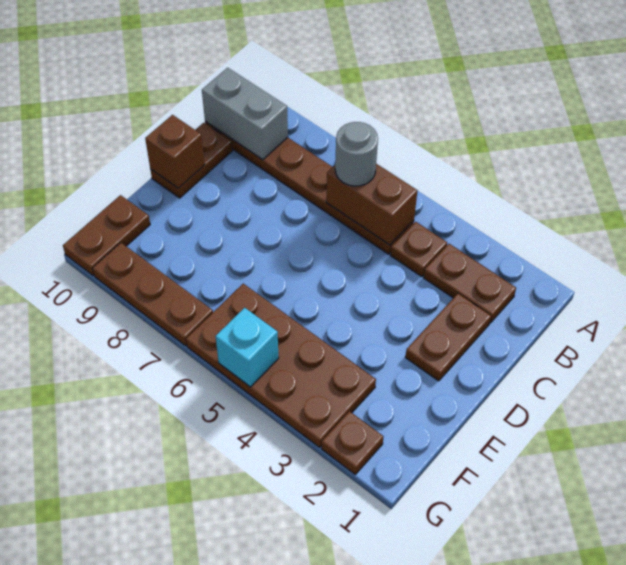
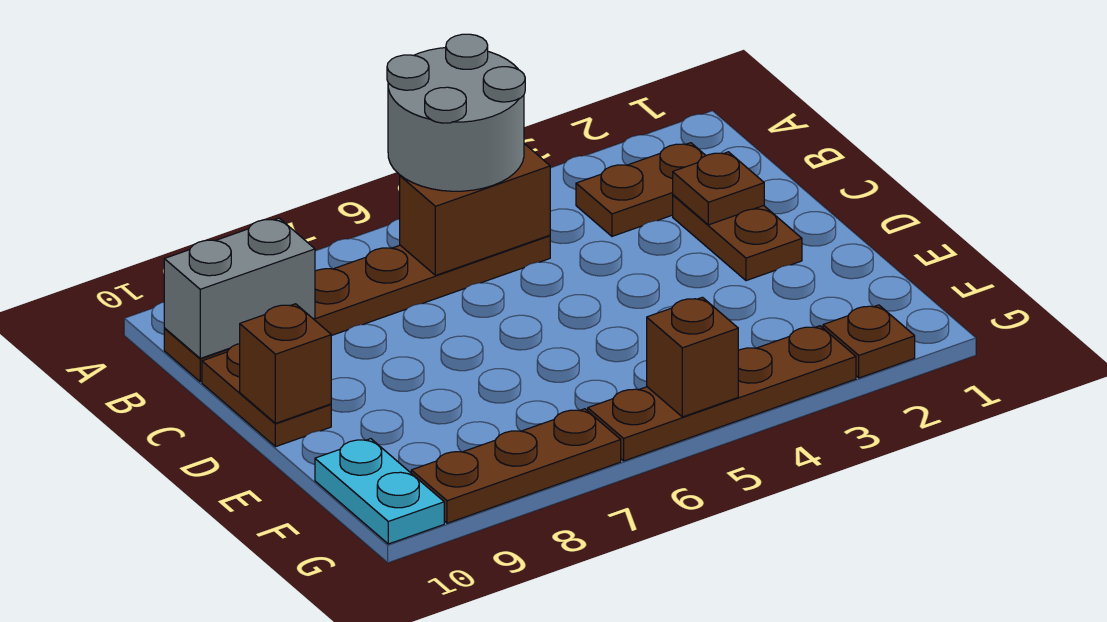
brown 1x1 plate [390,222,447,277] -> brown 1x1 plate moved to [673,152,764,225]
grey 1x1 round brick [335,122,378,186] -> grey 2x2 round brick [387,34,525,191]
brown 2x4 plate [186,284,376,447] -> brown 1x4 plate [588,326,856,461]
brown 1x2 plate [63,195,150,276] -> cyan 1x2 plate [315,439,444,544]
cyan 1x1 brick [215,308,279,387] -> brown 1x1 brick [647,297,738,417]

